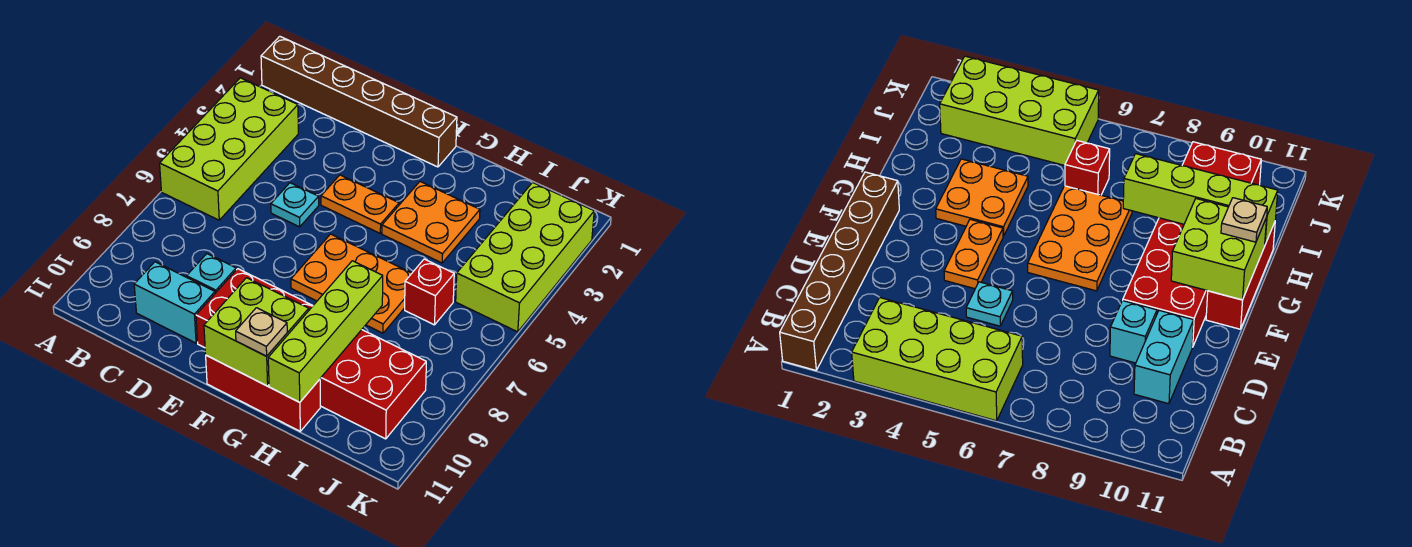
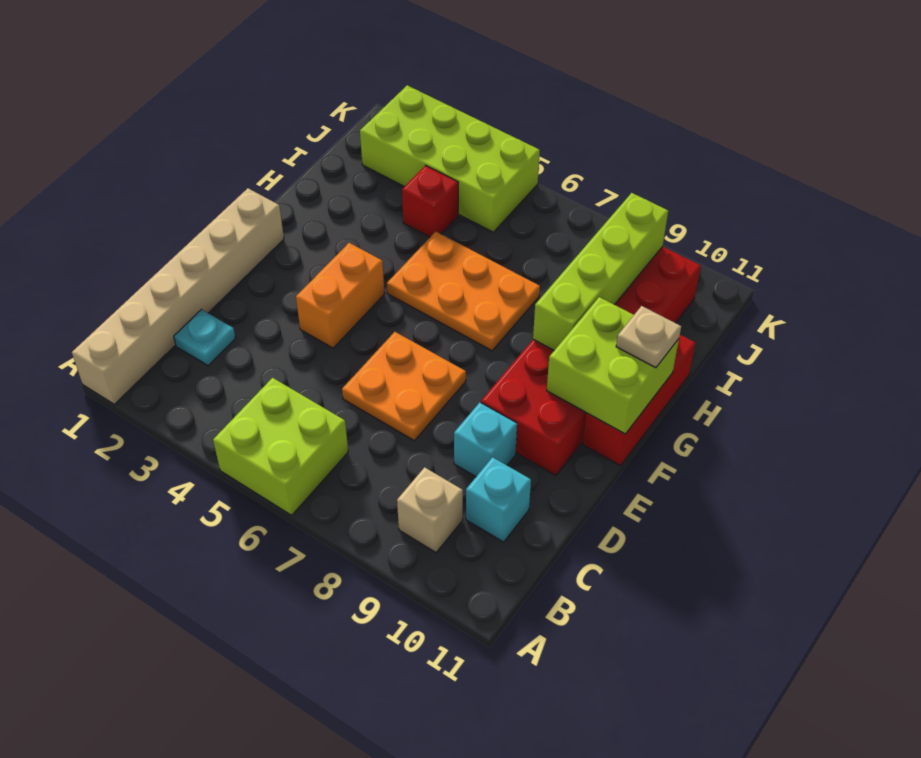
brown 1x6 brick [261,36,457,167] -> tan 1x6 brick [72,188,284,404]
lime 2x4 brick [160,78,298,220] -> lime 2x2 brick [213,378,348,515]
none -> tan 1x1 brick [397,467,463,552]
cyan 1x2 brick [134,262,215,343] -> cyan 1x1 brick [466,457,531,542]
cyan 1x1 plate [271,183,319,227] -> cyan 1x1 plate moved to [174,310,235,366]
orange 1x2 plate [321,175,399,233] -> orange 1x2 brick [296,243,385,348]
orange 2x3 plate [291,234,412,333] -> orange 2x3 plate turned to [387,232,540,351]
orange 2x2 plate [382,182,480,263] -> orange 2x2 plate moved to [342,332,466,441]
lime 1x4 brick [268,261,383,402] -> lime 1x4 brick turned to [533,193,668,350]
red 1x1 brick [405,259,454,325] -> red 1x1 brick moved to [402,166,458,237]

